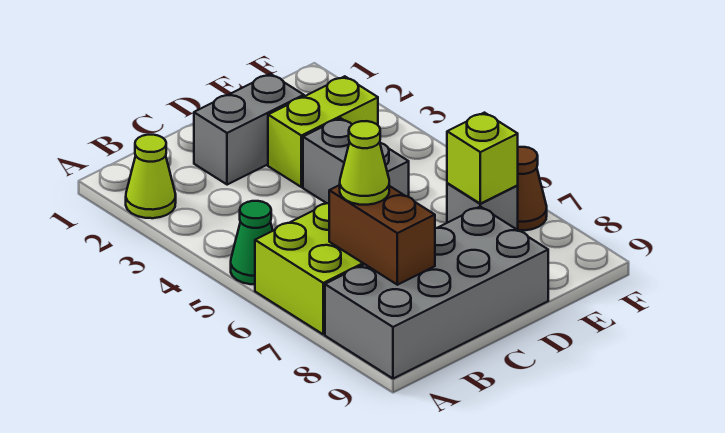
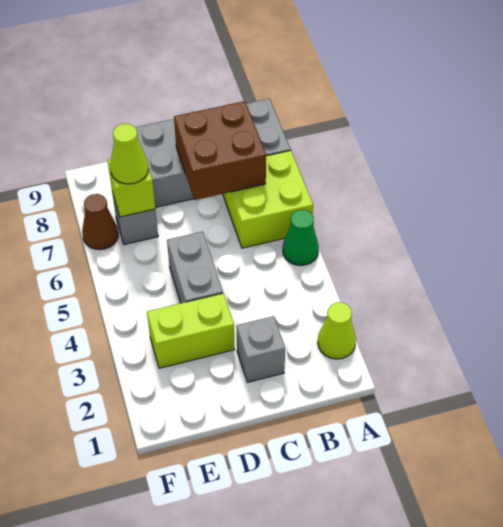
brown 1x2 brick [329,185,435,285] -> brown 2x2 brick [174,101,266,200]
lime 1x1 cone [340,121,389,205] -> lime 1x1 cone moved to [110,124,148,184]
grey 1x2 brick [194,74,304,185] -> grey 1x1 brick [236,316,285,382]

